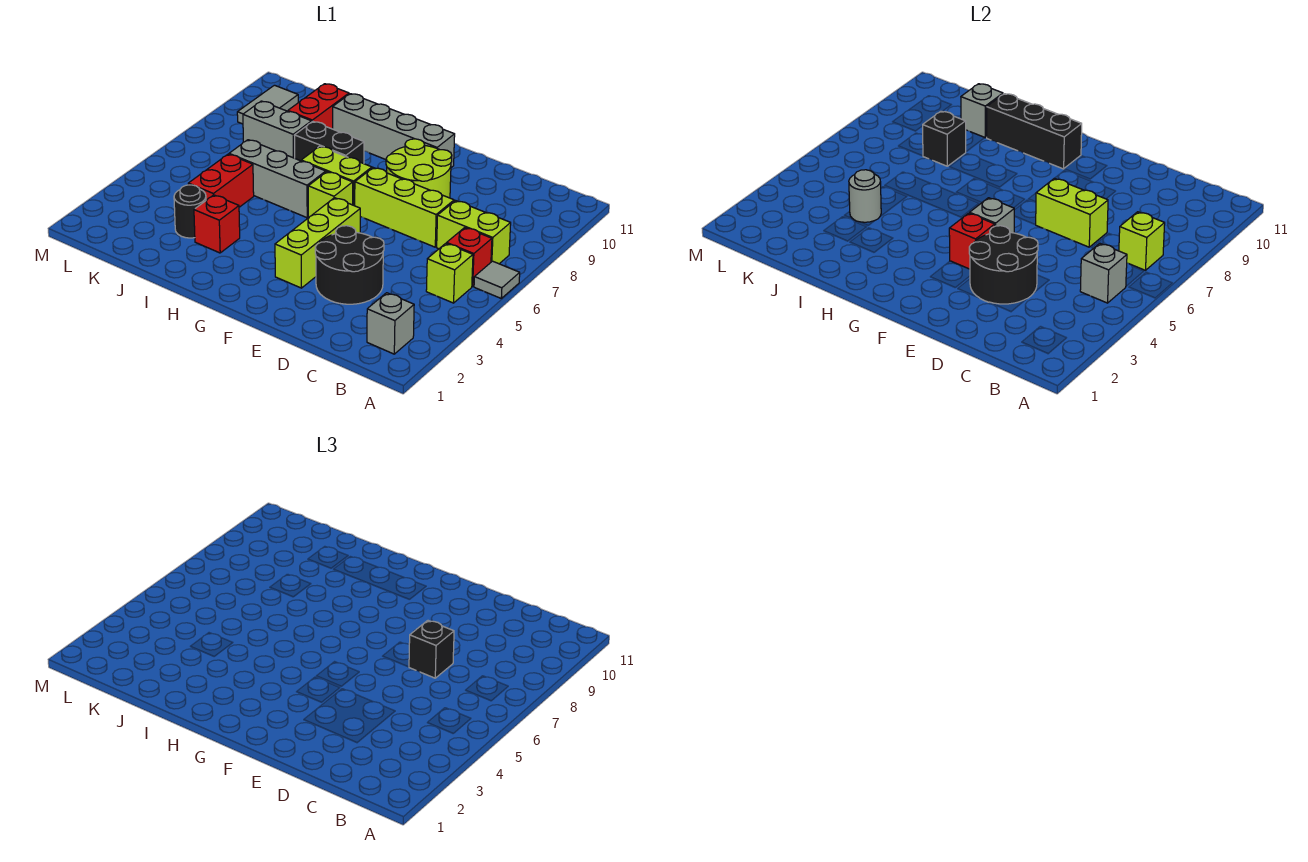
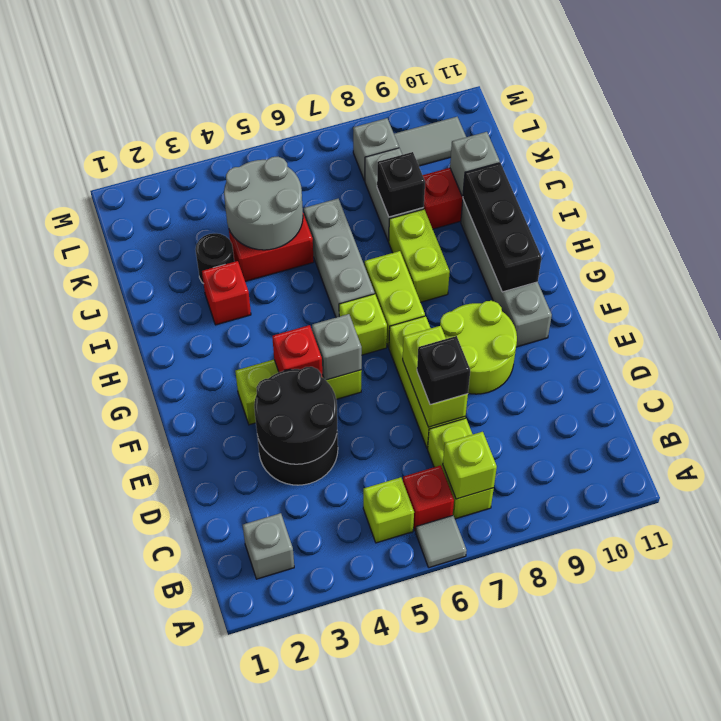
grey 1x1 brick [1080,243,1127,303] -> grey 1x1 brick moved to [353,118,399,181]
black 1x2 brick [294,121,364,164] -> lime 1x2 brick [388,209,450,302]
grey 1x1 round brick [849,170,881,222] -> grey 2x2 round brick [224,157,303,250]

